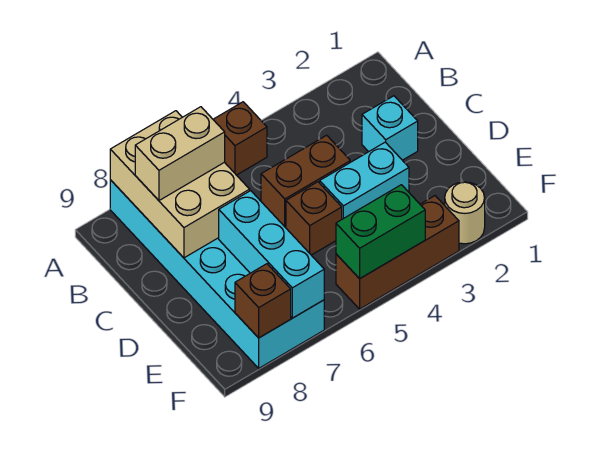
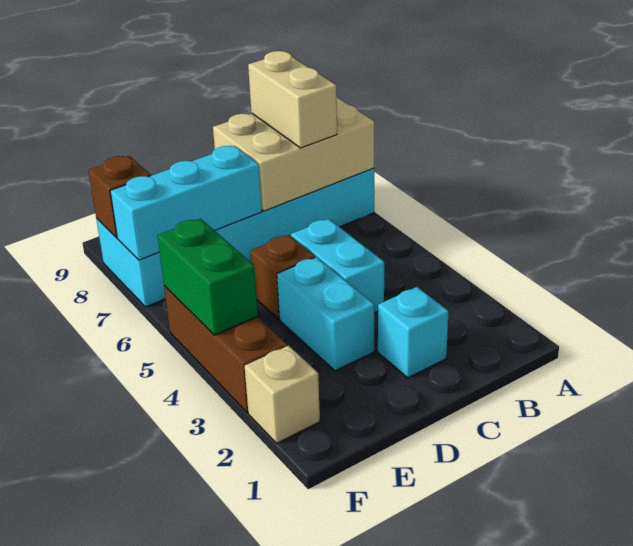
brown 1x1 brick [213,102,267,175] -> none
brown 1x2 brick [261,135,350,228] -> cyan 1x2 brick [291,219,384,313]
tan 1x1 round brick [445,182,485,244] -> tan 1x1 brick [245,346,320,443]

